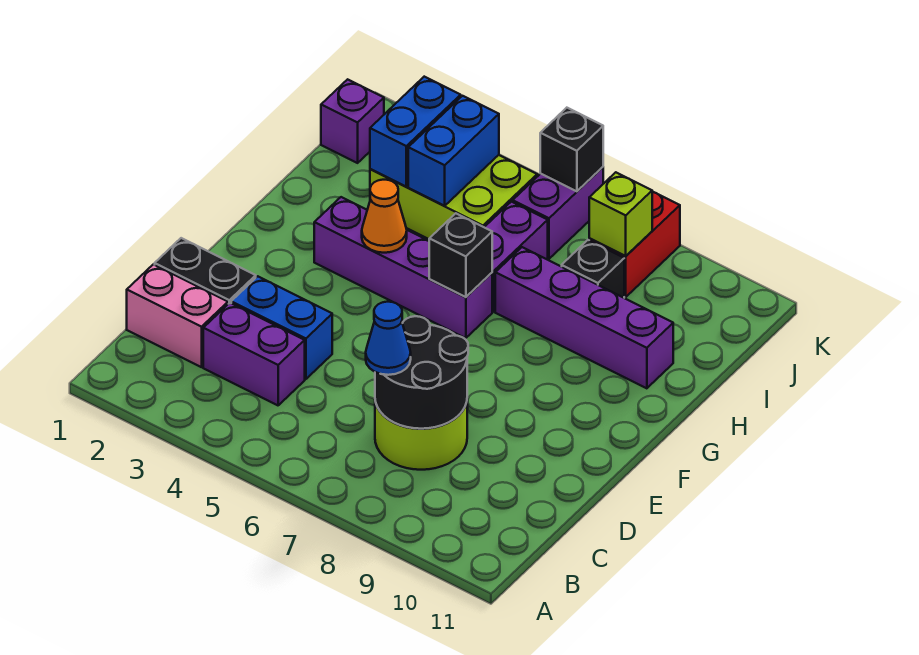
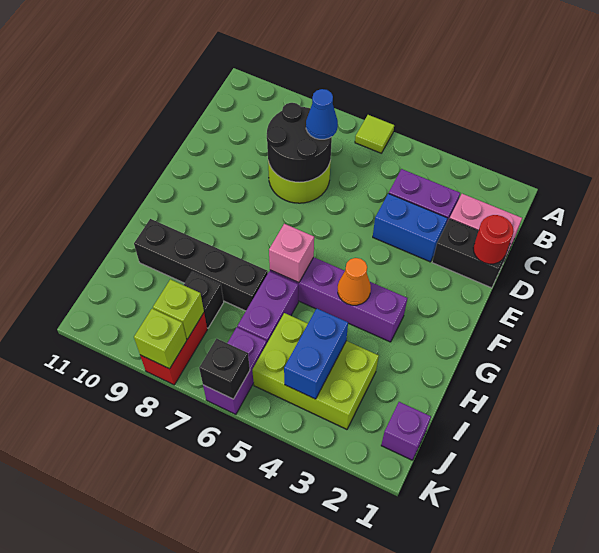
none -> lime 1x1 tile [355,115,394,153]
none -> red 1x1 round brick [473,215,514,264]
black 1x1 brick [429,213,492,297] -> pink 1x1 brick [269,224,314,283]
purple 1x4 brick [495,247,673,388] -> black 1x4 brick [134,219,268,311]
blue 1x2 brick [370,77,461,187] -> none
none -> lime 1x1 brick [134,309,187,369]

